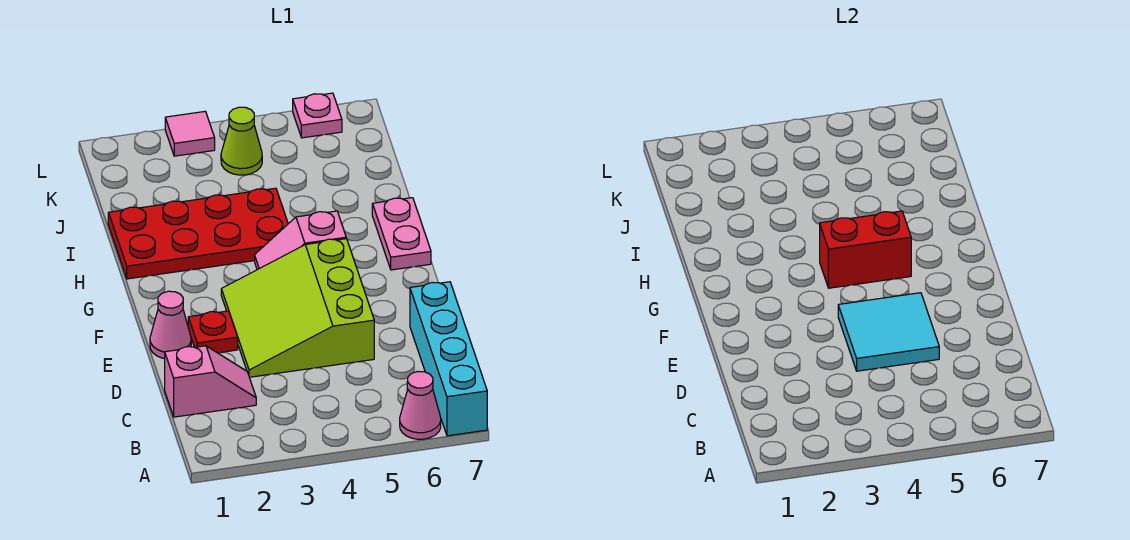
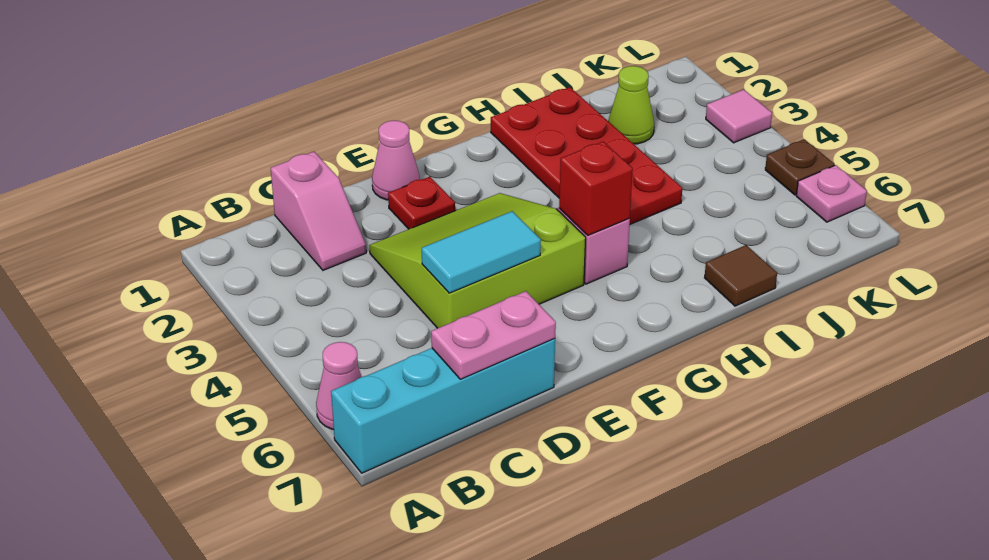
cyan 2x2 tile [838,293,939,371] -> cyan 1x2 tile [422,211,541,293]
red 1x2 brick [820,211,911,288] -> red 1x1 brick [559,142,633,235]
pink 1x2 plate [372,198,431,270] -> pink 1x2 plate moved to [431,291,556,379]
none -> brown 1x1 tile [705,245,777,306]
lime 1x1 cone [221,107,262,175] -> lime 1x1 cone moved to [608,66,654,144]
none -> brown 1x1 plate [765,139,834,195]

